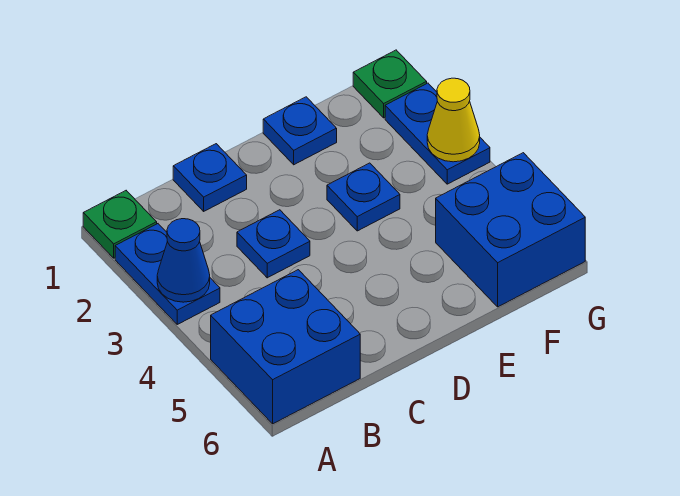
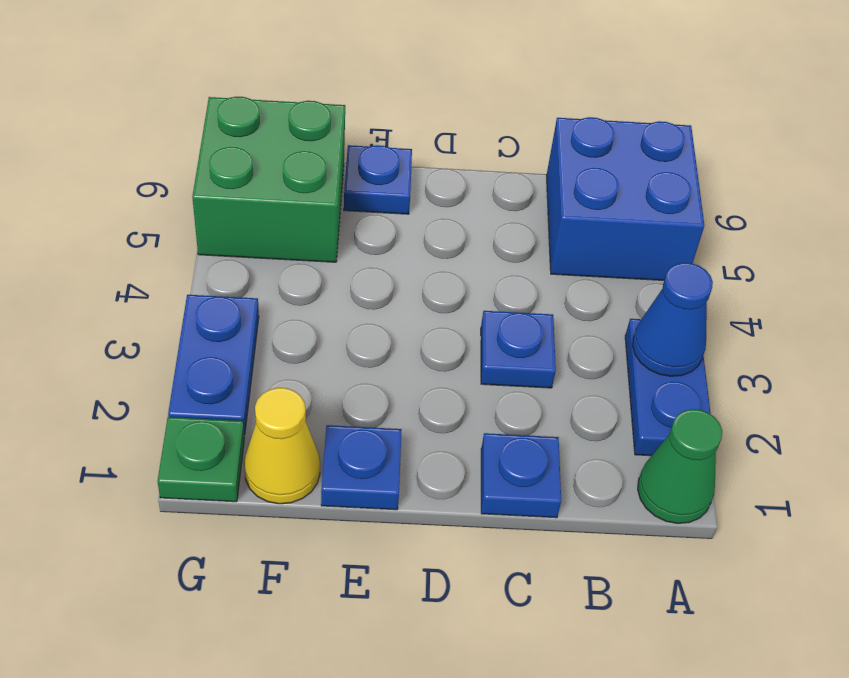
green 1x1 plate [83,191,157,258] -> green 1x1 cone [638,409,722,523]
blue 1x1 plate [327,163,400,231] -> blue 1x1 plate moved to [344,145,412,214]
blue 2x2 brick [436,153,585,307] -> green 2x2 brick [192,96,345,262]
yellow 1x1 cone [427,78,480,162] -> yellow 1x1 cone moved to [244,388,320,504]

